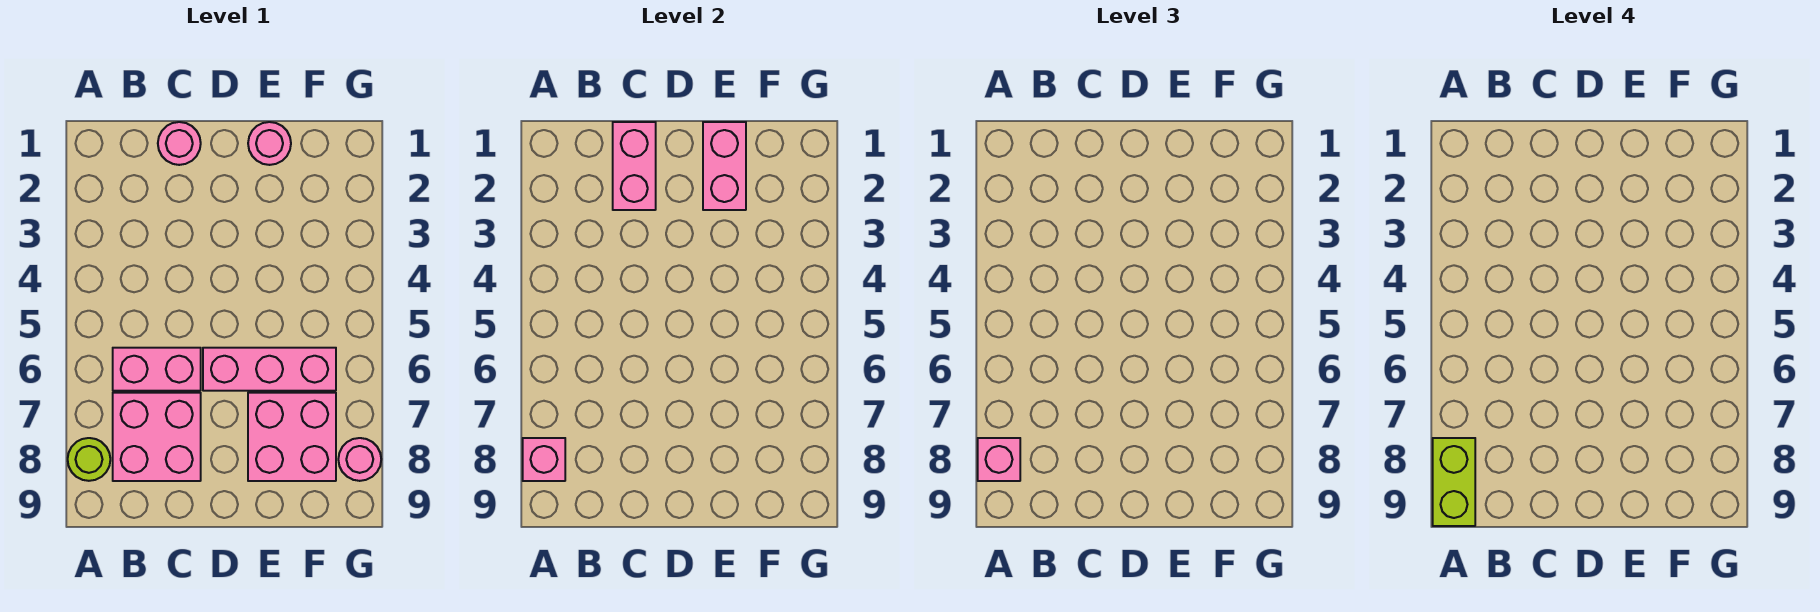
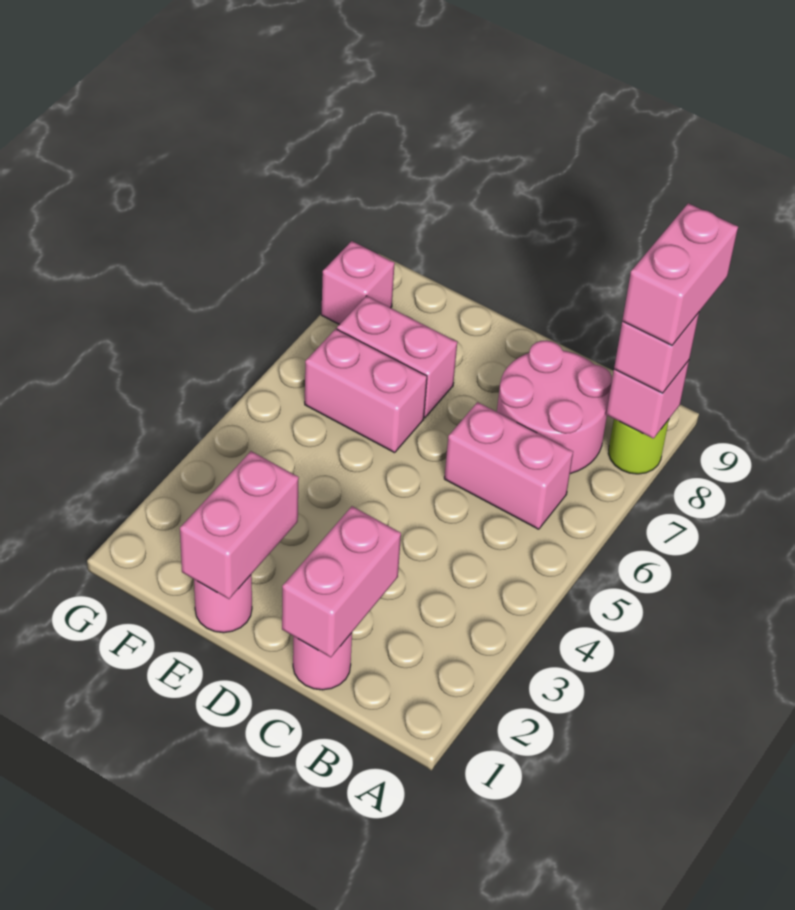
lime 1x2 brick [1433,438,1475,526] -> pink 1x2 brick [622,203,738,345]
pink 2x2 brick [113,393,201,481] -> pink 2x2 round brick [497,340,612,474]
pink 1x3 brick [203,348,336,391] -> pink 1x2 brick [305,329,427,453]
pink 2x2 brick [248,393,336,481] -> pink 1x2 brick [337,296,457,418]
pink 1x1 round brick [338,438,381,481] -> pink 1x1 brick [321,241,395,325]

